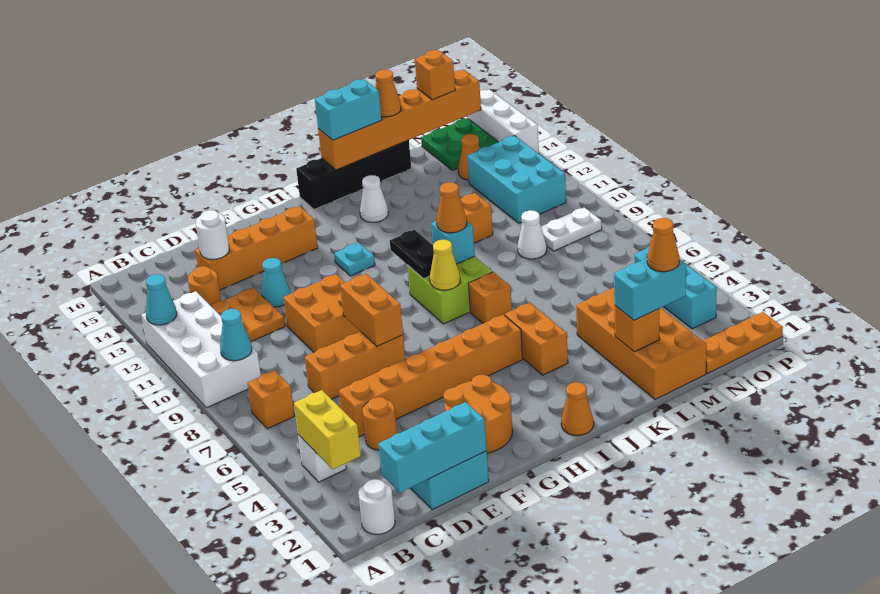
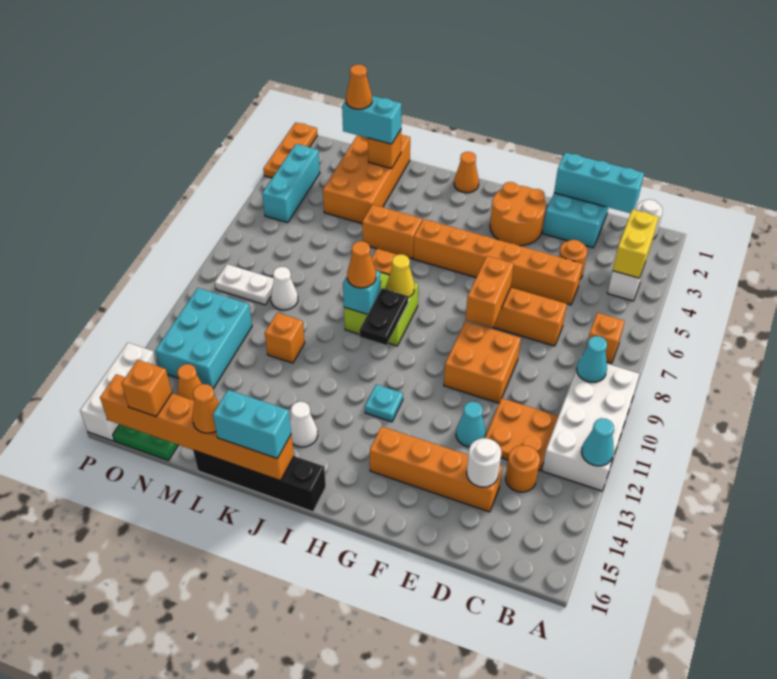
orange 1x2 brick [505,302,568,375] -> orange 1x2 brick turned to [362,205,422,259]
orange 1x3 plate [703,312,783,374] -> orange 1x3 plate turned to [263,122,317,178]

